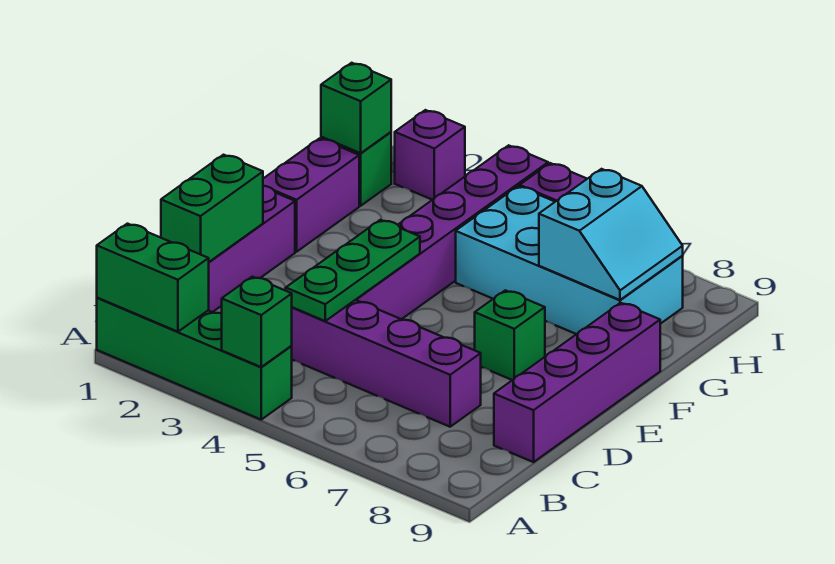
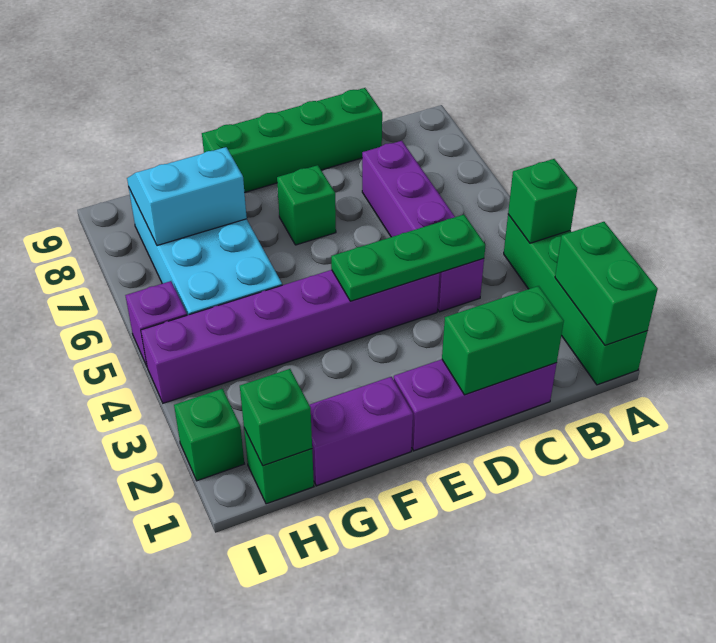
purple 1x4 brick [494,303,660,462] -> green 1x4 brick [202,88,382,193]
purple 1x1 brick [395,110,465,200] -> green 1x1 brick [174,389,244,481]

